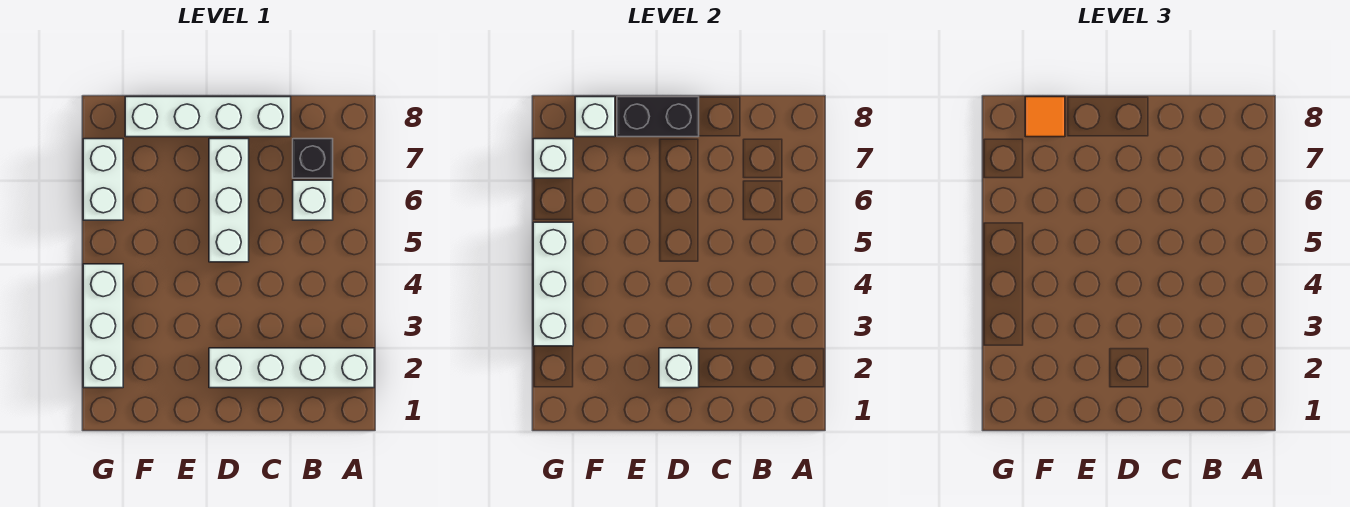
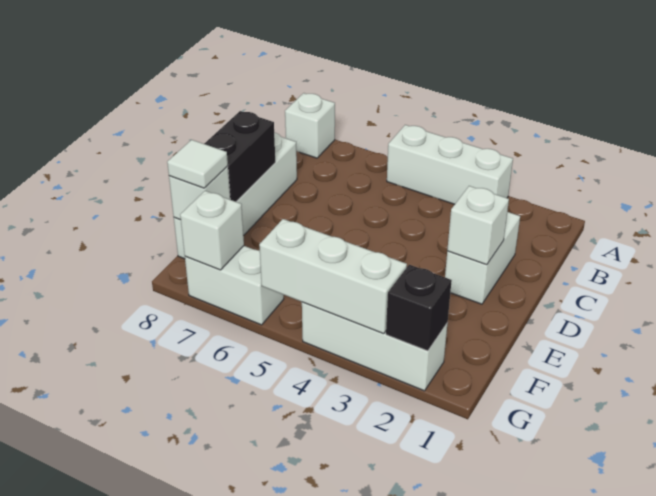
white 1x4 brick [209,348,374,388] -> white 1x2 brick [445,212,520,304]
white 1x1 brick [293,180,333,220] -> white 1x1 brick moved to [285,93,335,158]
black 1x1 brick [293,139,333,178] -> black 1x1 brick moved to [386,265,452,351]
white 1x3 brick [209,139,249,262] -> white 1x3 brick moved to [387,125,513,204]
orange 1x1 tile [1025,97,1065,137] -> white 1x1 tile [167,140,228,188]

